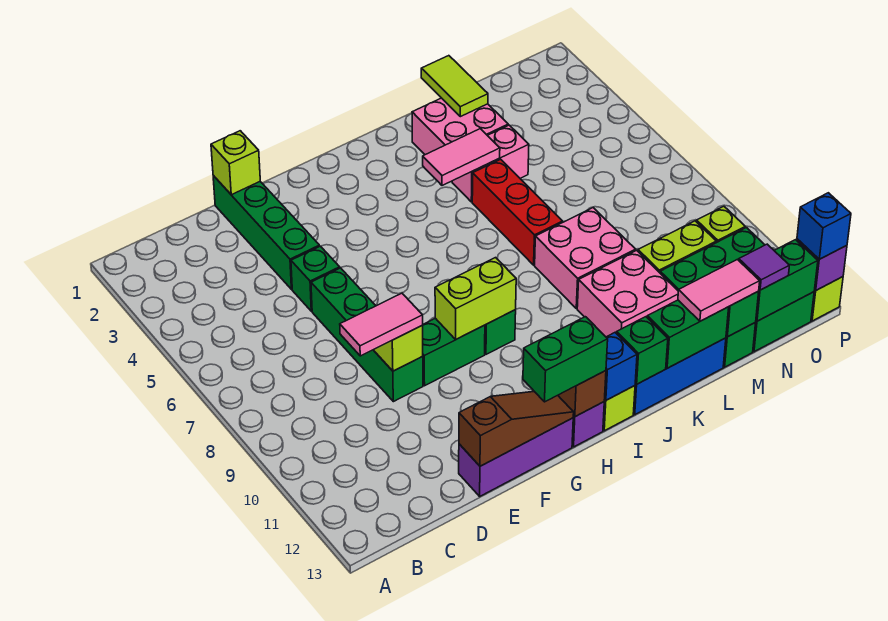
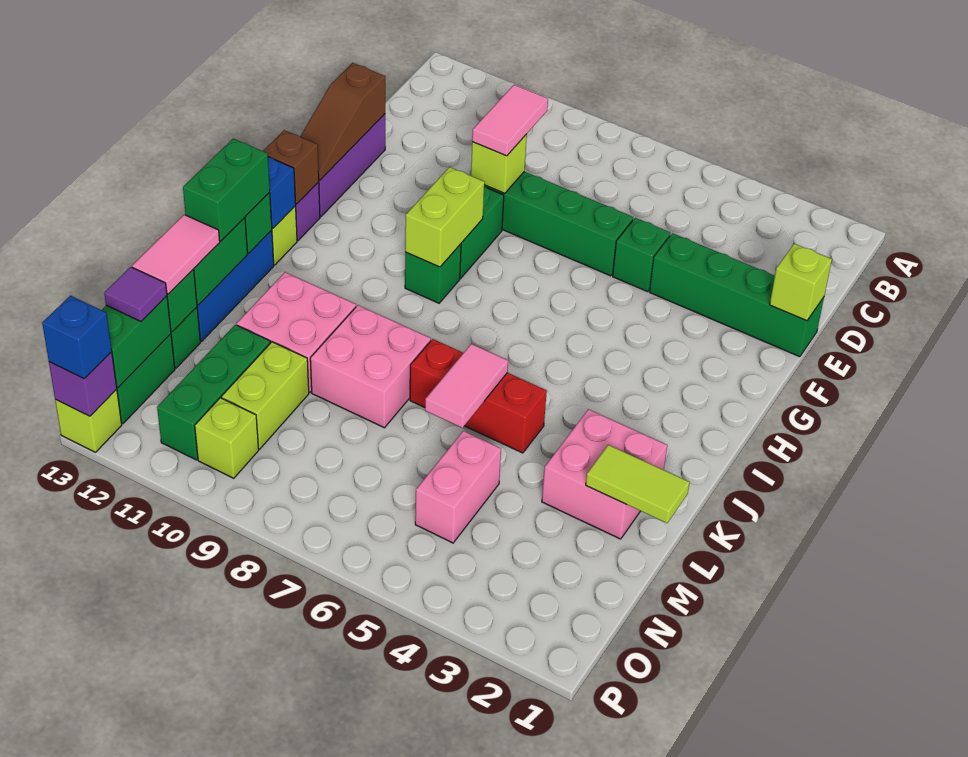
green 1x2 brick [523,317,608,402] -> green 1x2 brick moved to [183,139,270,241]
pink 1x2 tile [423,129,500,186] -> pink 1x2 tile moved to [425,344,508,428]
pink 1x2 brick [452,125,529,202] -> pink 1x2 brick moved to [415,431,501,543]

